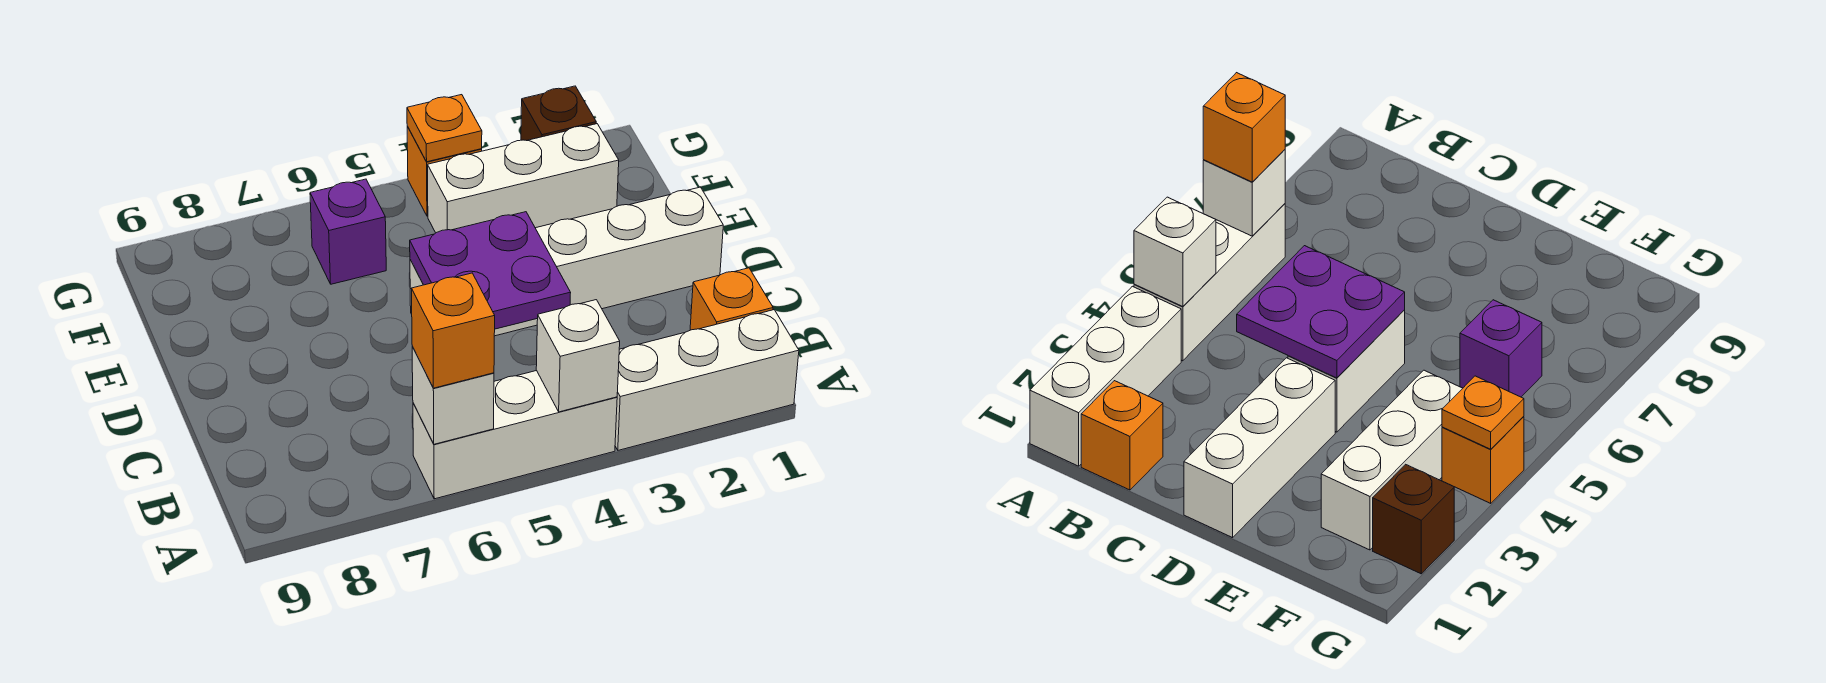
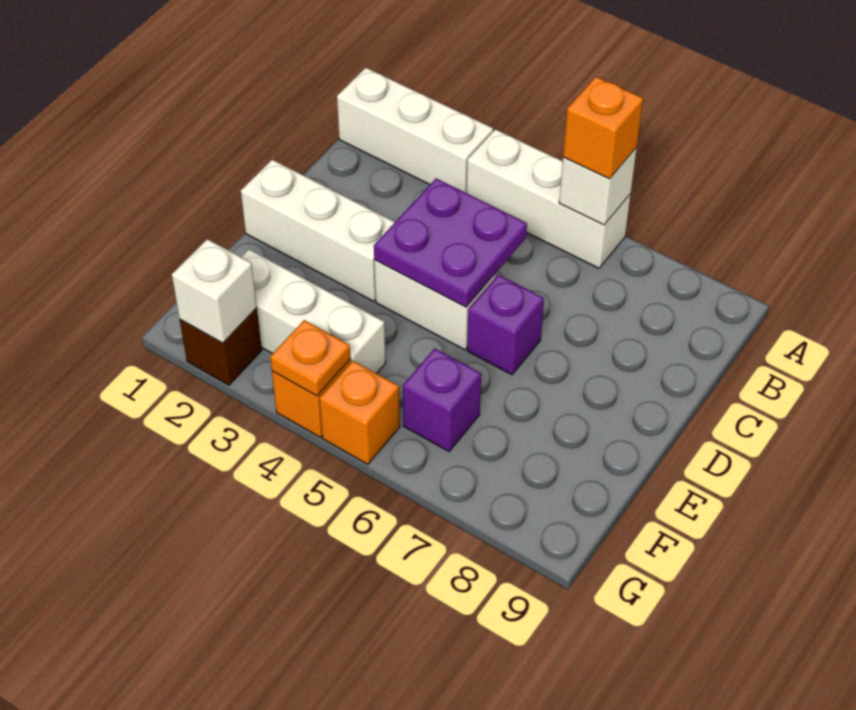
white 1x1 brick [536,300,620,412] -> white 1x1 brick moved to [172,239,257,343]
orange 1x1 brick [690,268,773,330] -> orange 1x1 brick moved to [320,361,400,464]
none -> purple 1x1 brick [467,275,544,375]

